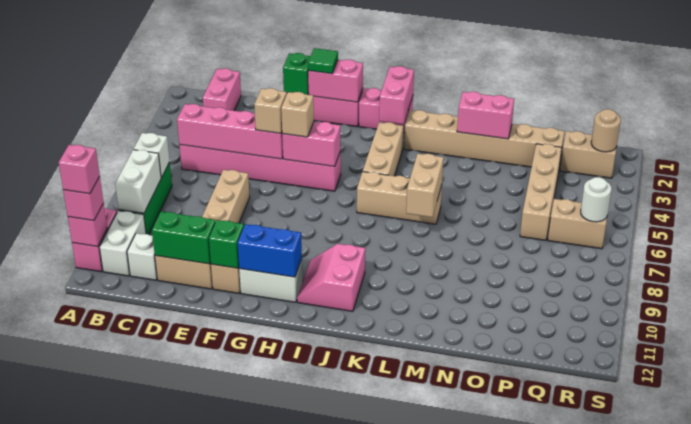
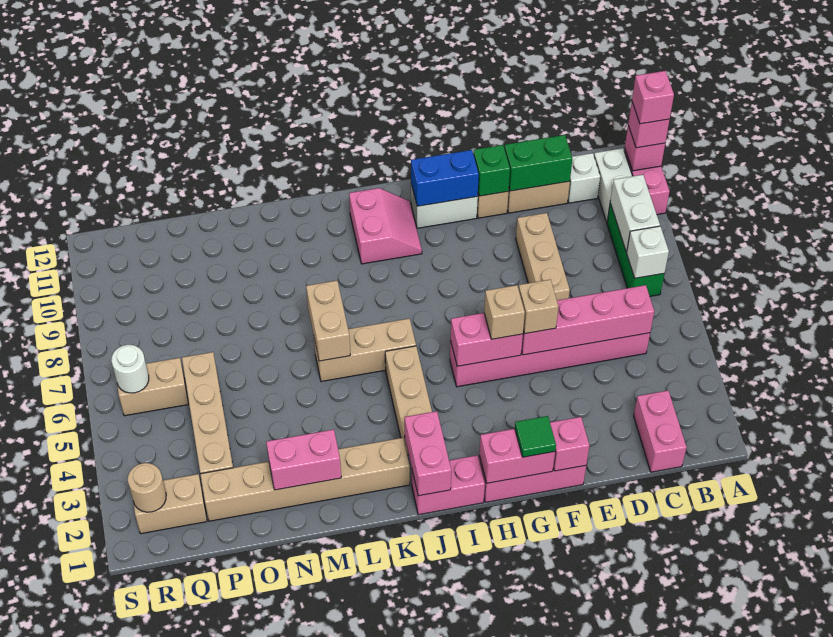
green 1x1 brick [283,53,310,95] -> pink 1x1 brick [550,417,589,471]

